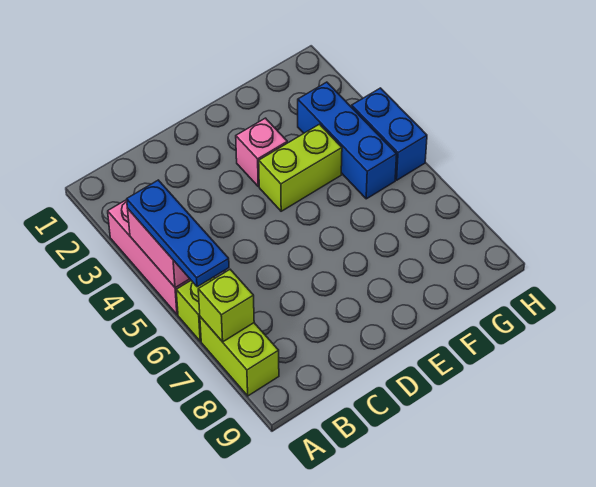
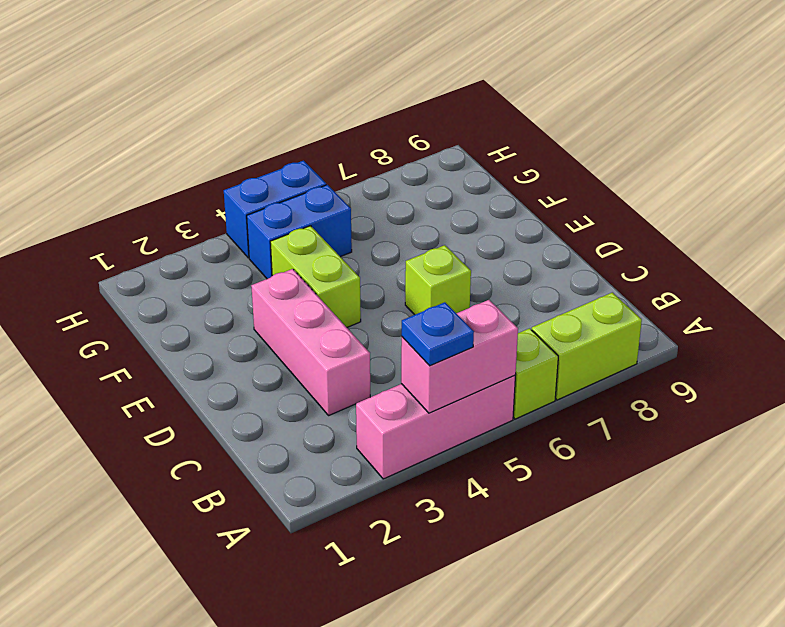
blue 1x3 plate [127,180,229,287] -> blue 1x1 plate [402,302,474,366]
lime 1x1 brick [198,270,254,342] -> lime 1x1 brick moved to [405,245,471,315]
pink 1x1 brick [236,118,287,186] -> pink 1x3 brick [251,269,370,415]
blue 1x3 brick [298,82,397,199] -> blue 1x2 brick [247,185,352,279]

